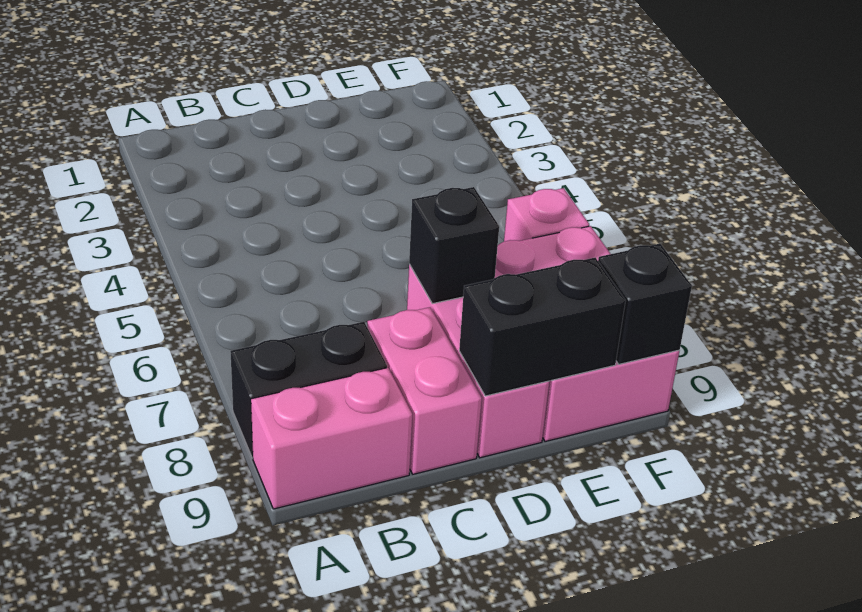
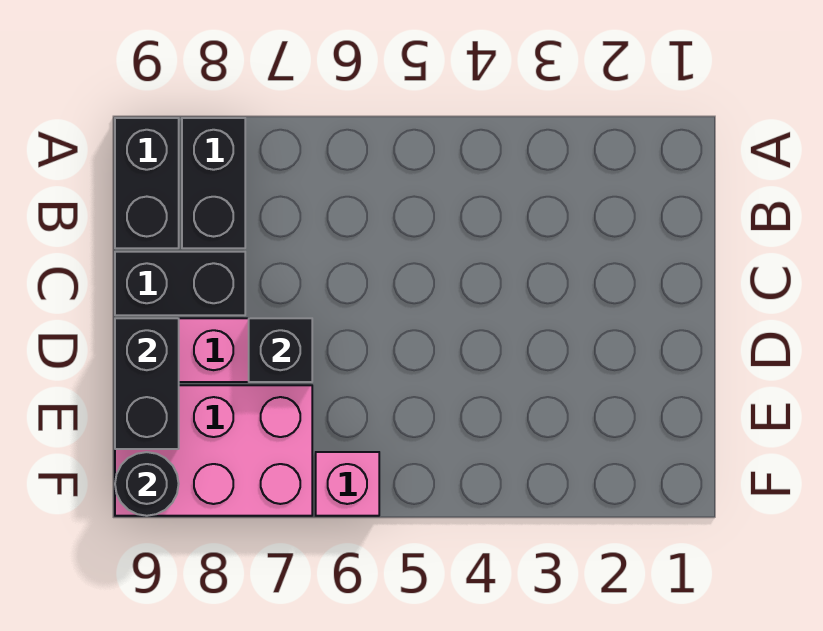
pink 1x2 brick [251,368,412,509] -> black 1x2 brick [115,118,179,248]
pink 1x2 brick [367,307,482,474] -> black 1x2 brick [115,252,245,315]
black 1x1 brick [598,244,692,364] -> black 1x1 round brick [115,452,179,516]

